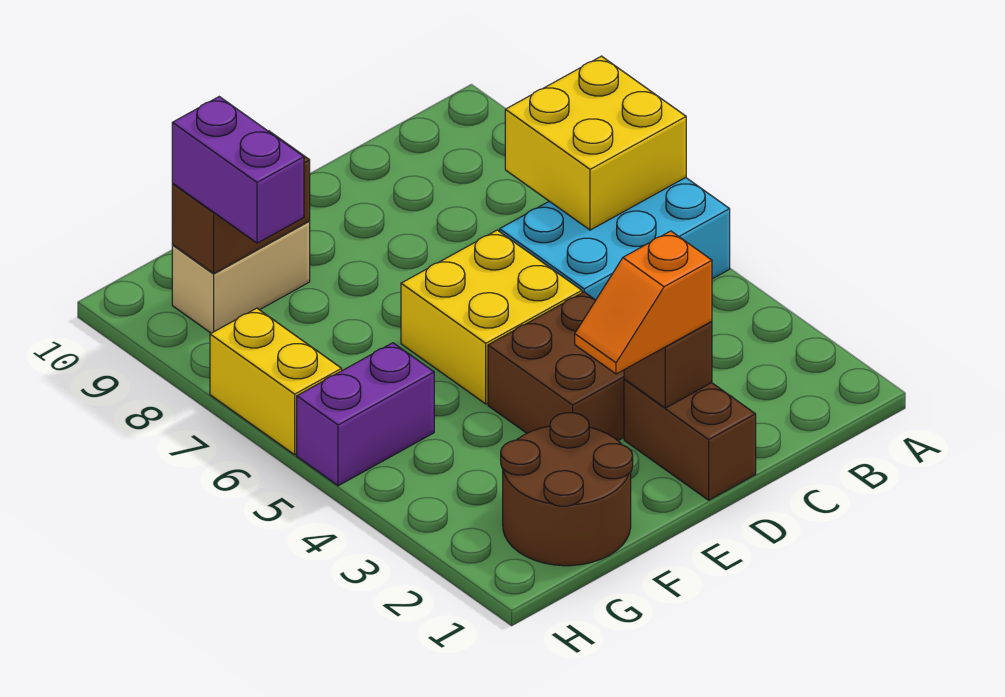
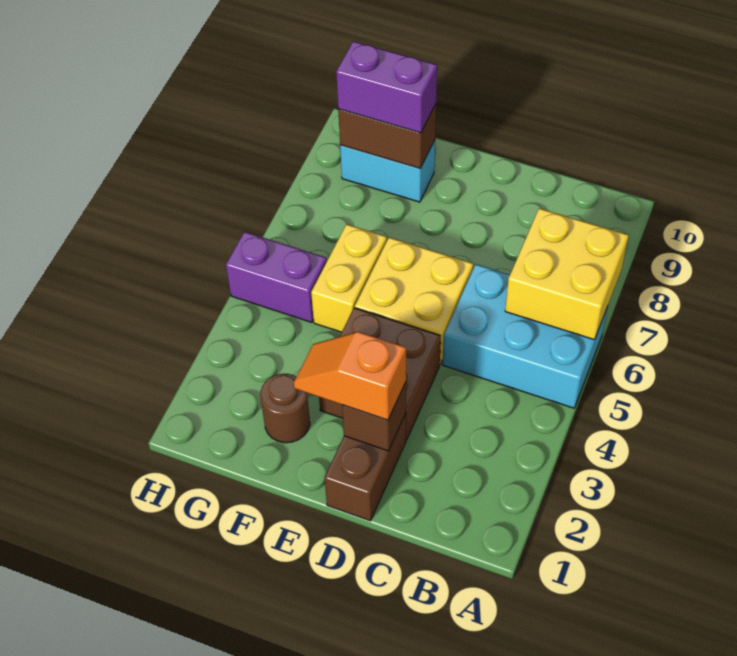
brown 2x2 round brick [501,413,633,566] -> brown 1x1 round brick [260,374,310,443]
tan 1x2 brick [172,221,310,333] -> cyan 1x2 brick [340,140,435,202]
purple 1x2 brick [172,97,304,243] -> purple 1x2 brick turned to [336,41,437,133]
yellow 1x2 brick [210,308,342,455] -> yellow 1x2 brick moved to [311,224,387,332]

